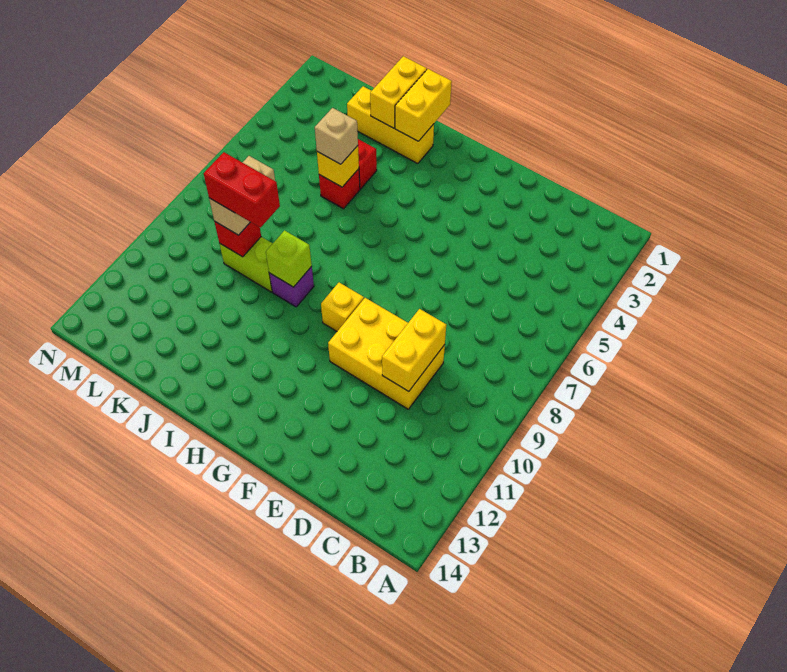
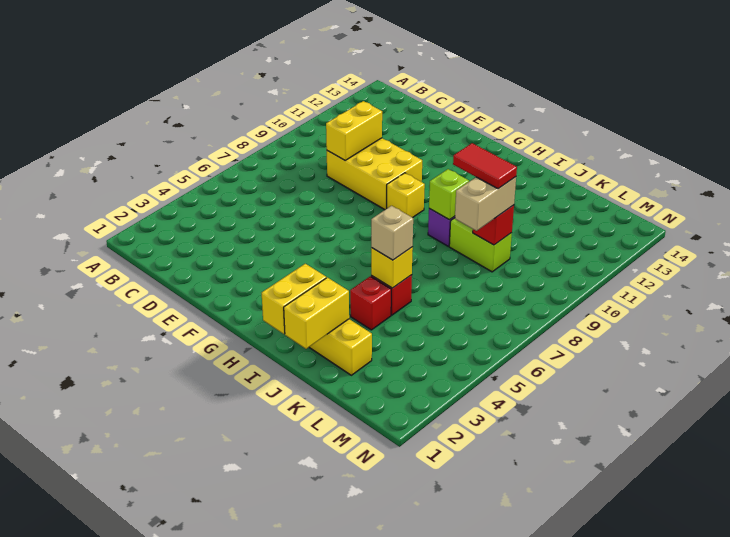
red 1x2 brick [204,152,280,227] -> red 1x2 tile [453,143,517,189]

